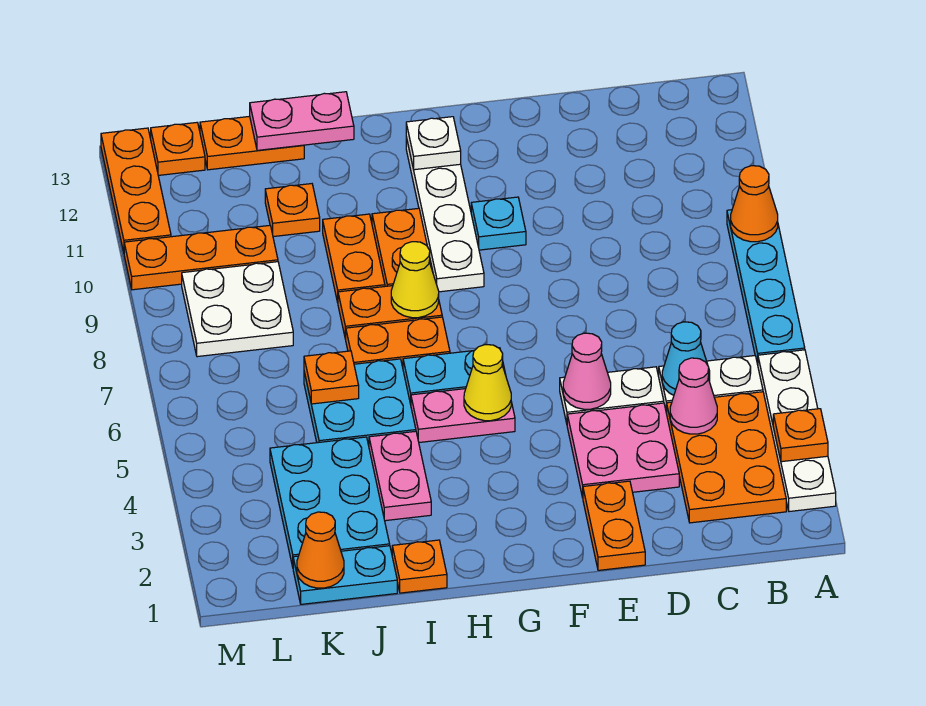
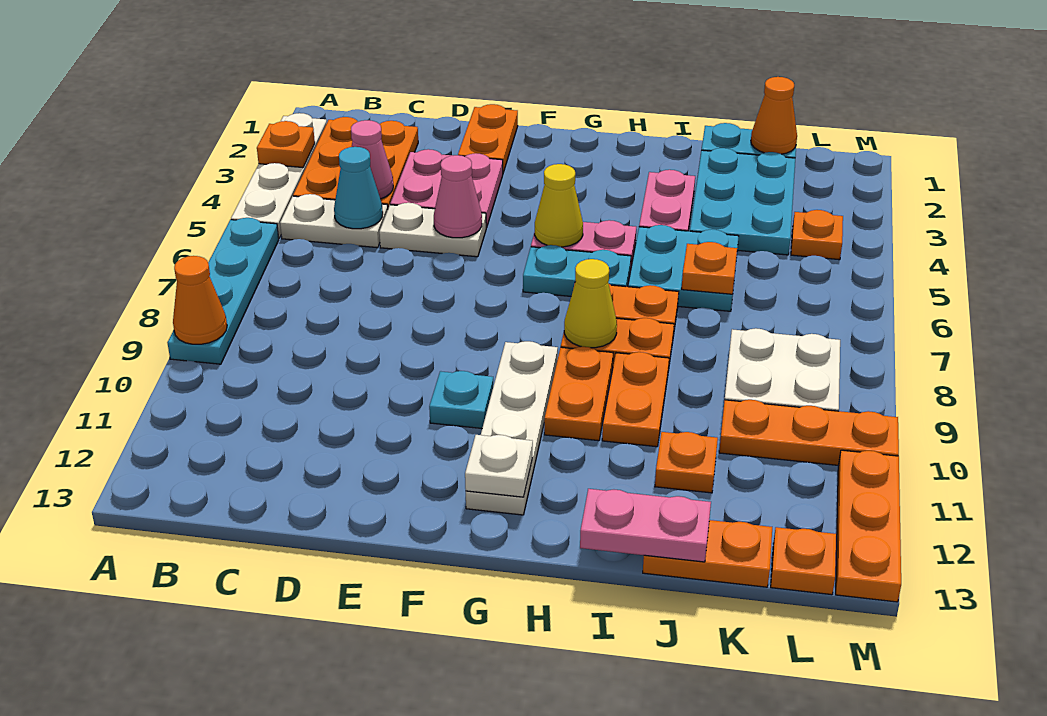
orange 1x1 plate [392,540,447,593] -> orange 1x1 plate moved to [791,210,843,260]

